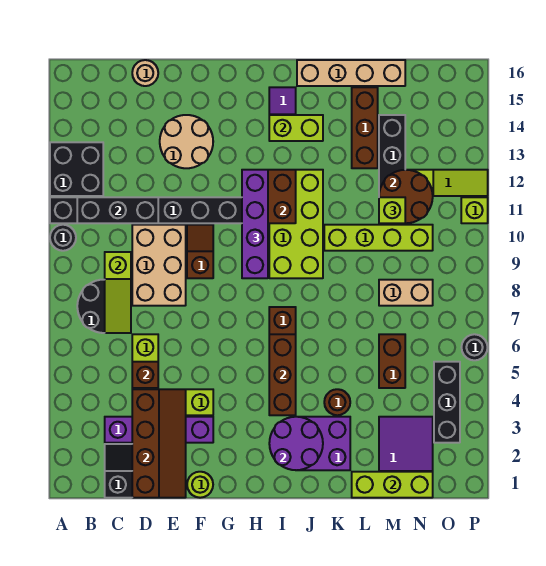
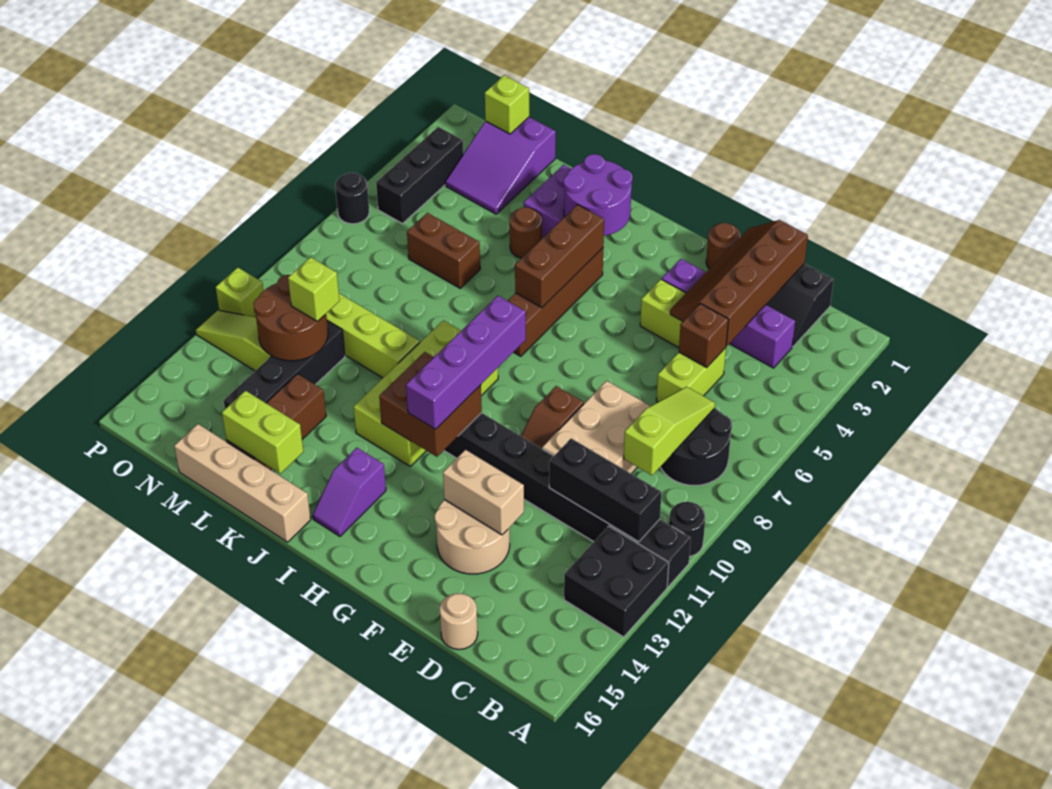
lime 1x1 round brick [187,472,213,498] -> brown 1x1 round brick [706,223,741,269]
lime 1x2 brick [269,115,323,141] -> lime 1x2 brick moved to [222,391,303,474]
lime 1x3 brick [352,472,433,498] -> lime 1x1 brick [485,75,529,134]
brown 1x2 brick [379,334,405,388] -> brown 1x2 brick turned to [407,213,480,288]
tan 1x2 brick [379,280,433,306] -> tan 1x2 brick moved to [443,450,524,535]

